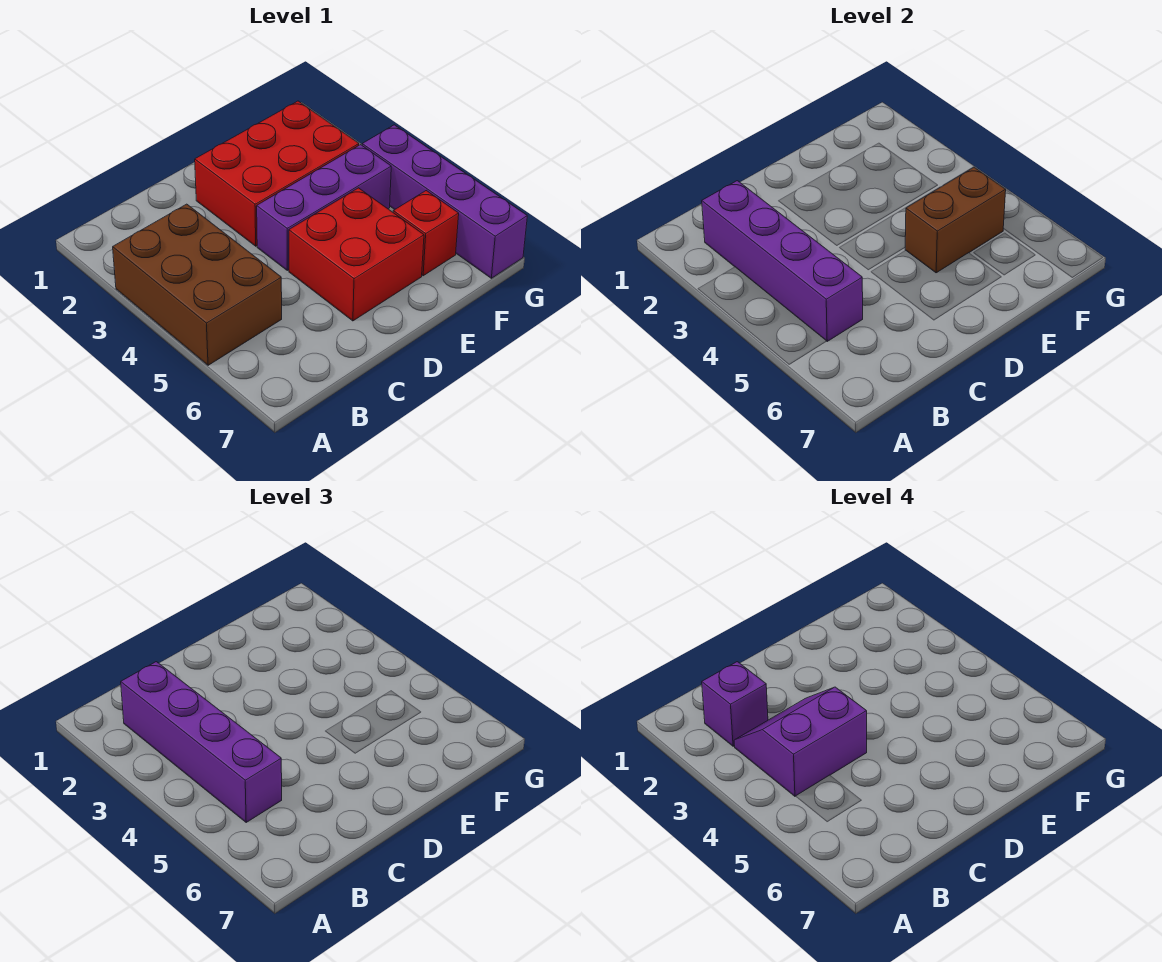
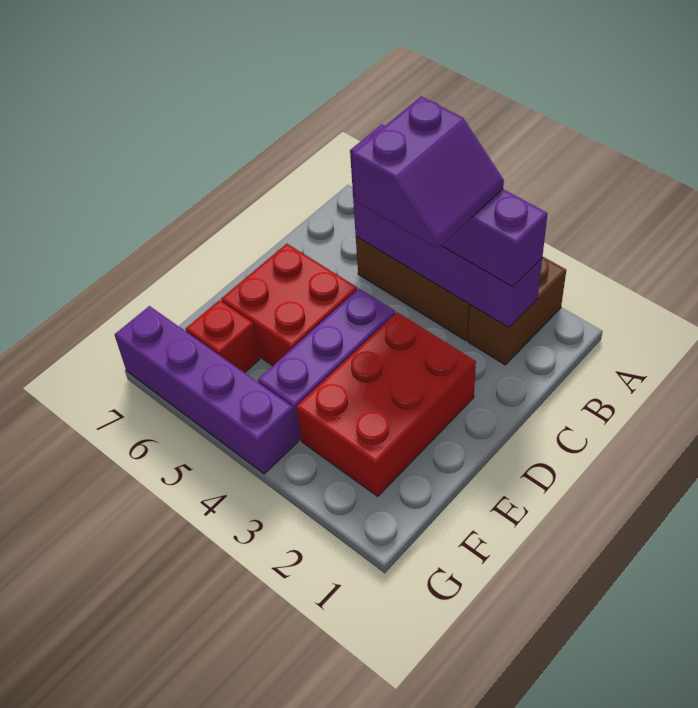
purple 1x1 brick [702,662,768,746] -> none
brown 1x2 brick [905,167,1006,273] -> brown 1x2 brick moved to [468,257,566,365]

